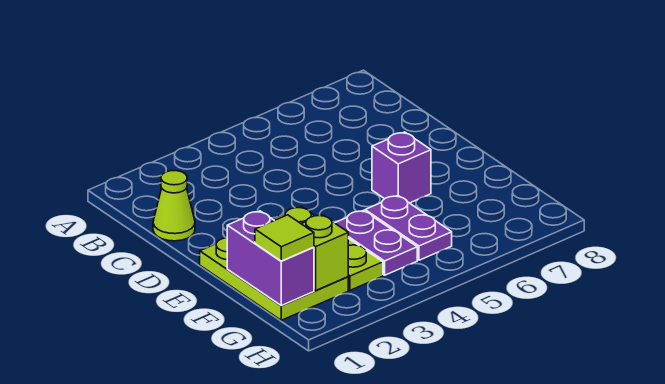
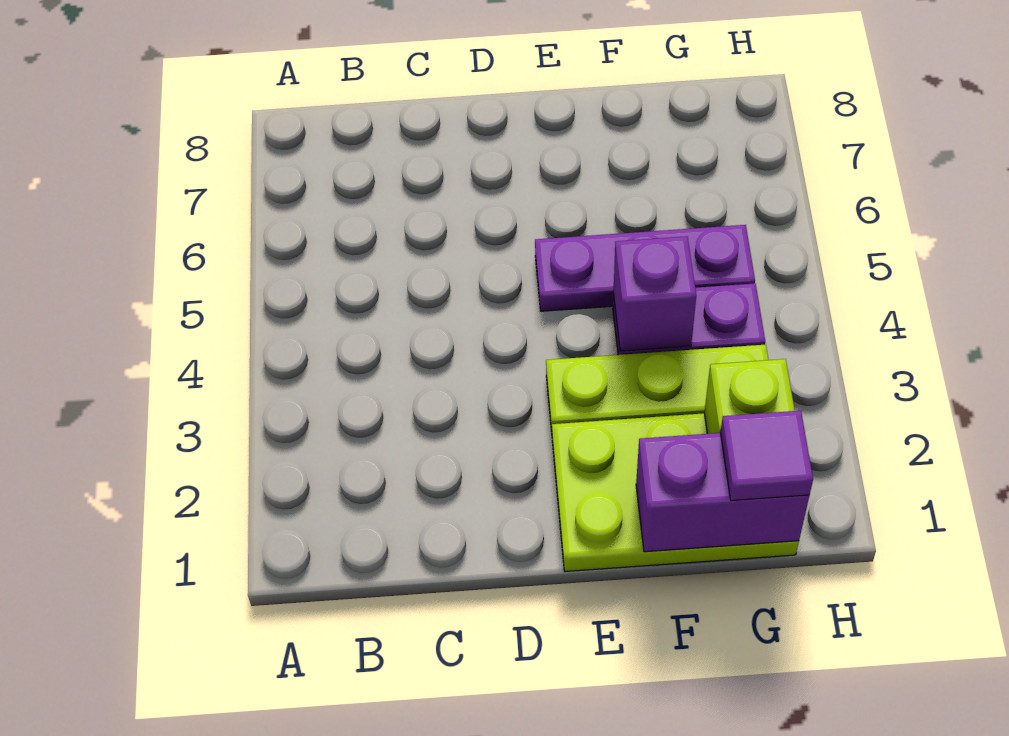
lime 1x1 cone [153,171,195,241] -> none
purple 1x1 brick [372,132,431,203] -> purple 1x1 brick moved to [613,236,696,351]
purple 1x2 plate [365,195,452,260] -> purple 1x3 plate [535,225,755,311]
lime 1x1 tile [255,215,314,261] -> purple 1x1 tile [721,411,813,501]

